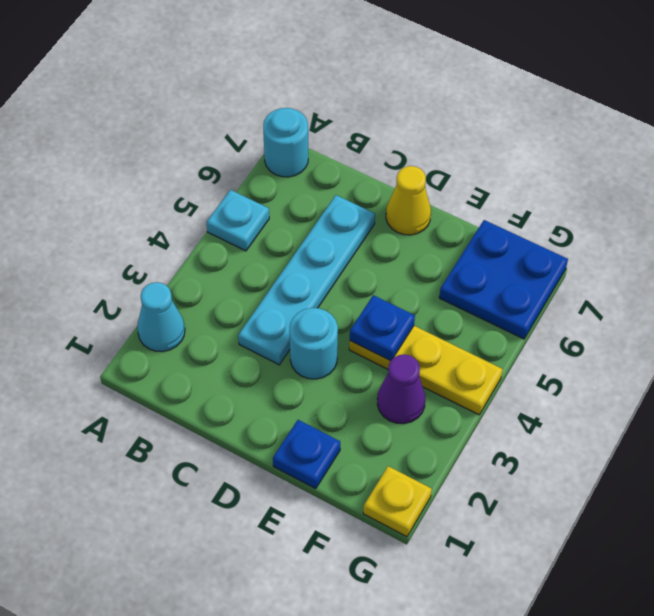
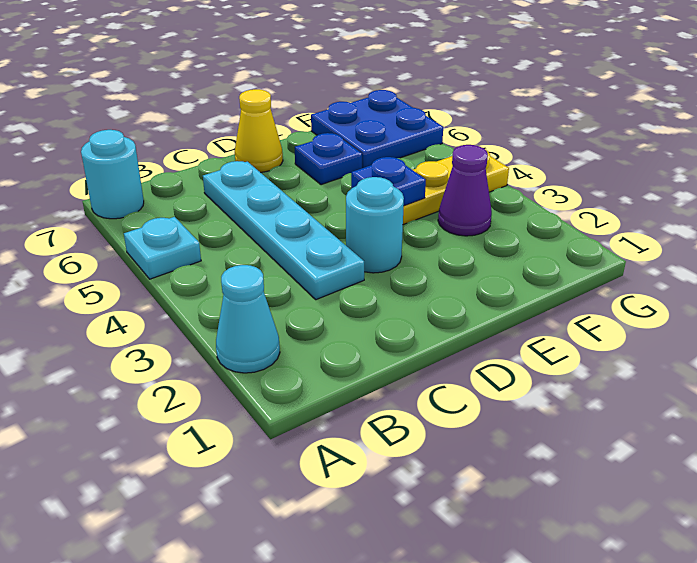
blue 1x1 plate [273,420,340,489] -> blue 1x1 plate moved to [295,133,362,185]
yellow 1x1 plate [363,466,432,537] -> none

